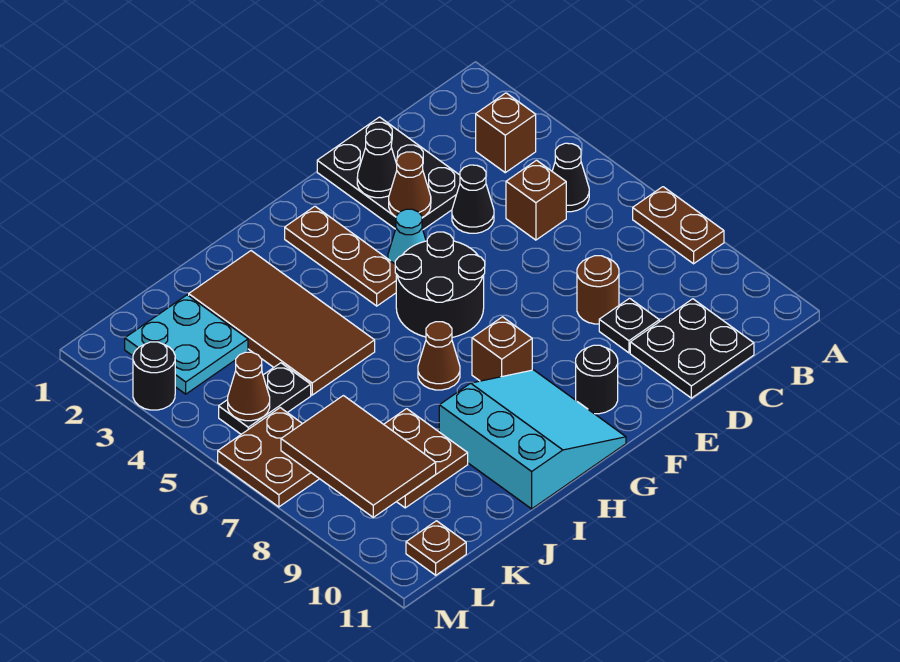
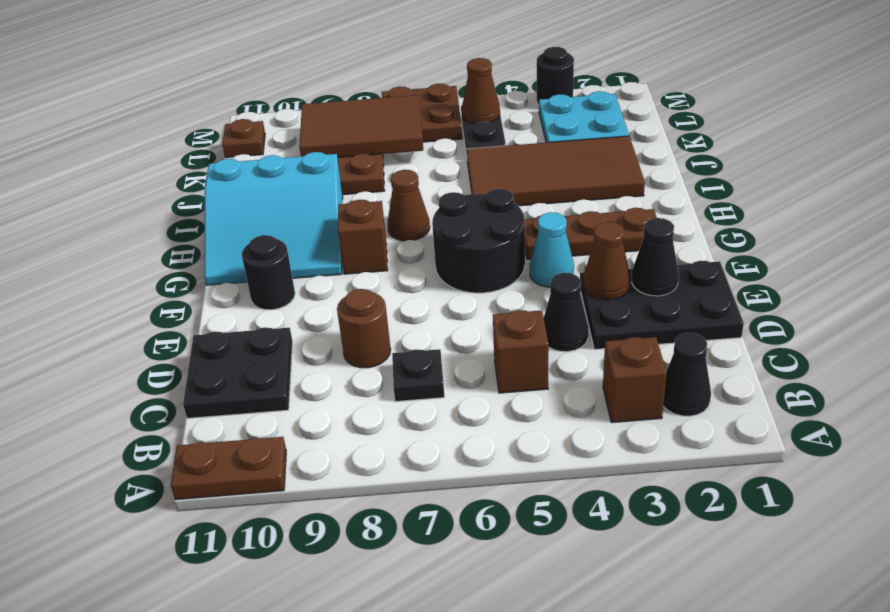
brown 1x2 plate [633,187,724,264] -> brown 1x2 plate moved to [171,437,286,500]
black 1x1 cone [552,143,589,212] -> black 1x1 cone moved to [663,333,711,416]
black 1x1 plate [599,298,659,353] -> black 1x1 plate moved to [392,349,444,402]

